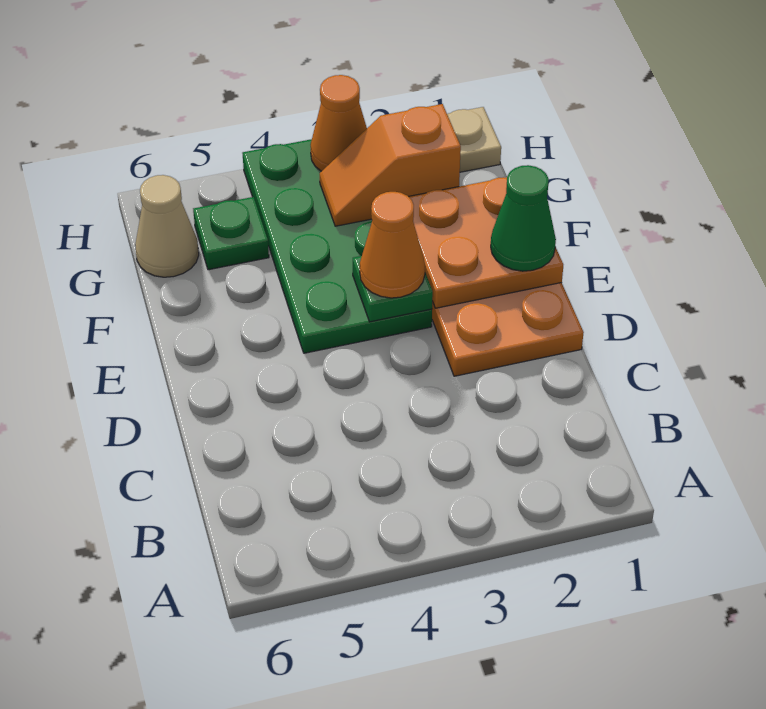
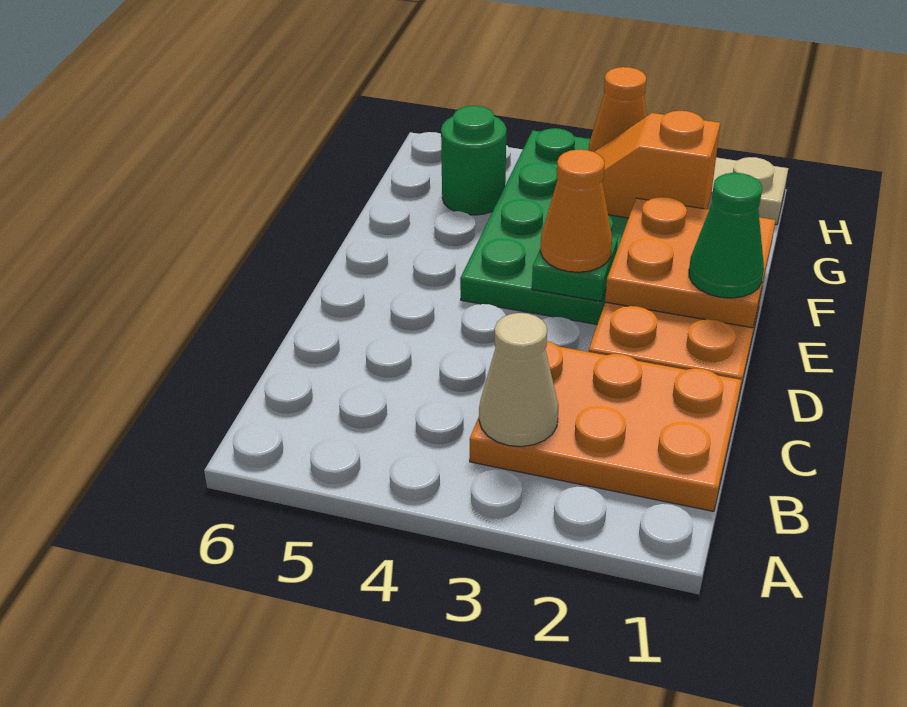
none -> orange 2x3 plate [470,341,742,511]
green 1x1 plate [193,197,269,270] -> green 1x1 round brick [441,106,506,215]
tan 1x1 cone [135,175,199,277] -> tan 1x1 cone moved to [479,313,559,447]

